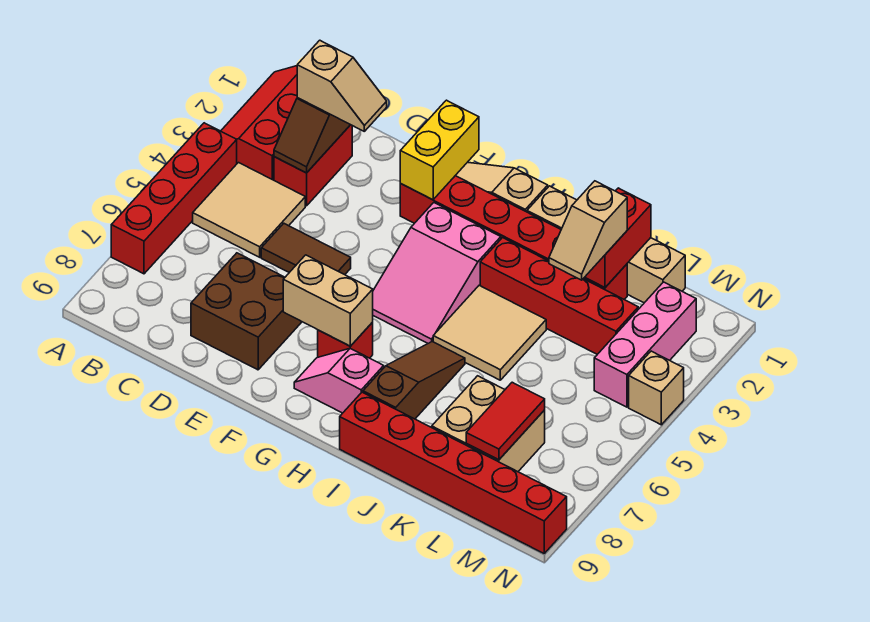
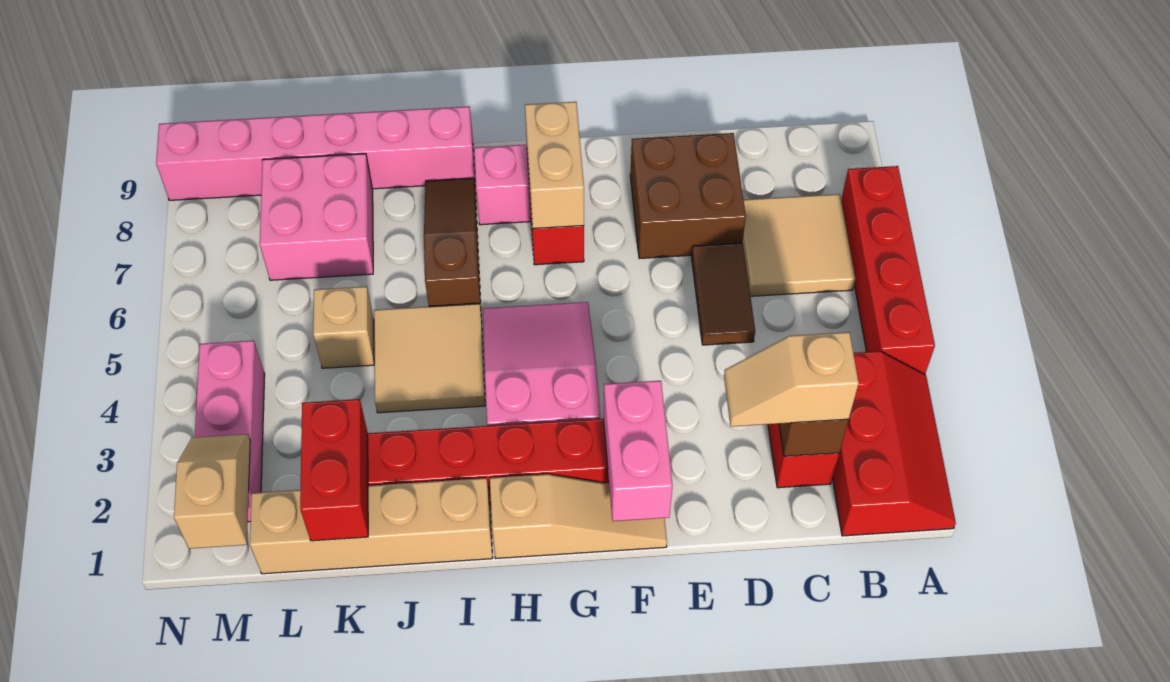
tan 2x2 tile [193,163,305,257] -> tan 2x2 tile moved to [742,194,855,296]
brown 1x2 tile [261,223,351,275] -> brown 1x2 tile turned to [692,243,755,345]
yellow 1x2 brick [400,100,479,200] -> pink 1x2 brick [603,381,673,521]
tan 1x2 brick [283,255,373,346] -> tan 1x2 brick turned to [525,102,584,229]
red 1x4 brick [480,238,638,354] -> none
brown 1x3 slope [363,342,465,419] -> brown 1x3 slope turned to [424,178,481,308]
red 1x6 brick [340,392,567,553] -> pink 1x6 brick [156,106,475,200]
tan 1x2 slope [549,181,627,280] -> tan 1x2 slope moved to [174,434,250,549]
tan 2x2 brick [432,376,545,472] -> pink 2x2 brick [260,154,373,280]
red 1x2 tile [466,382,545,460] -> none
tan 1x1 brick [629,351,684,425] -> tan 1x1 brick moved to [313,287,374,368]

